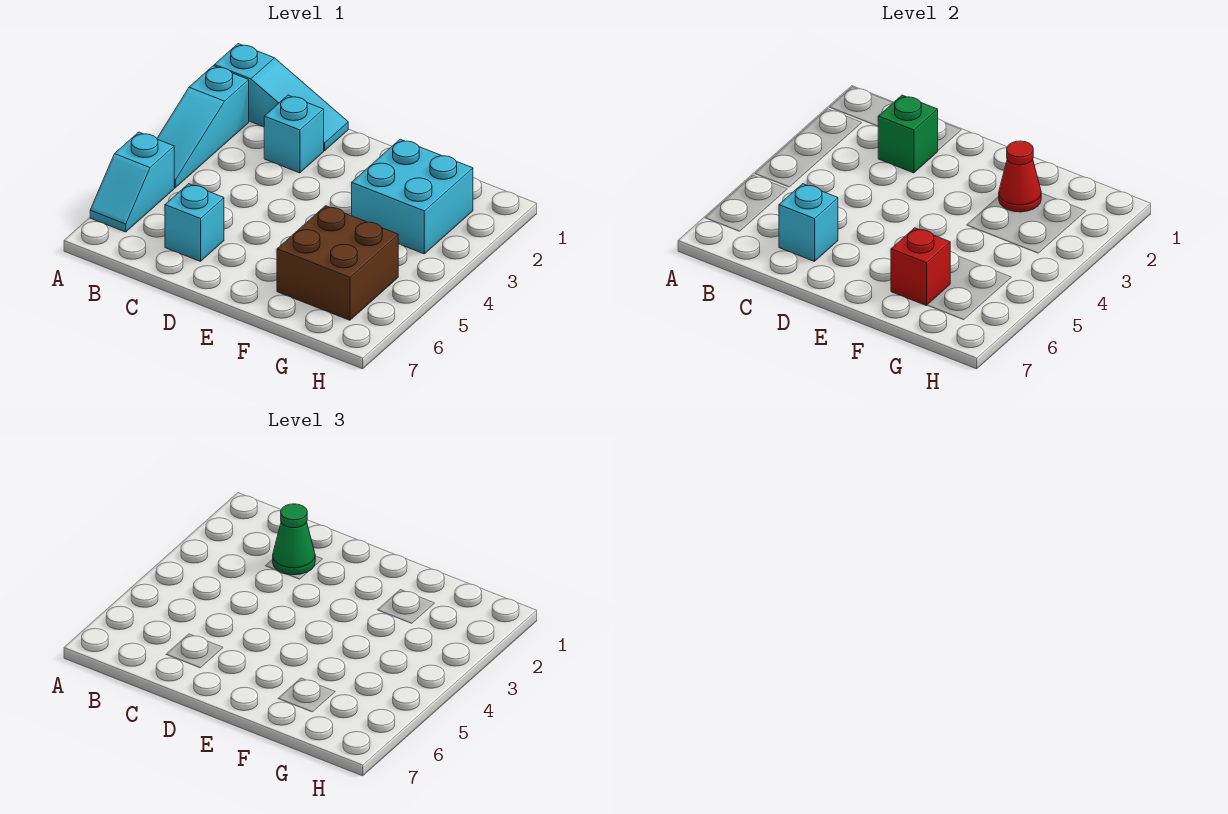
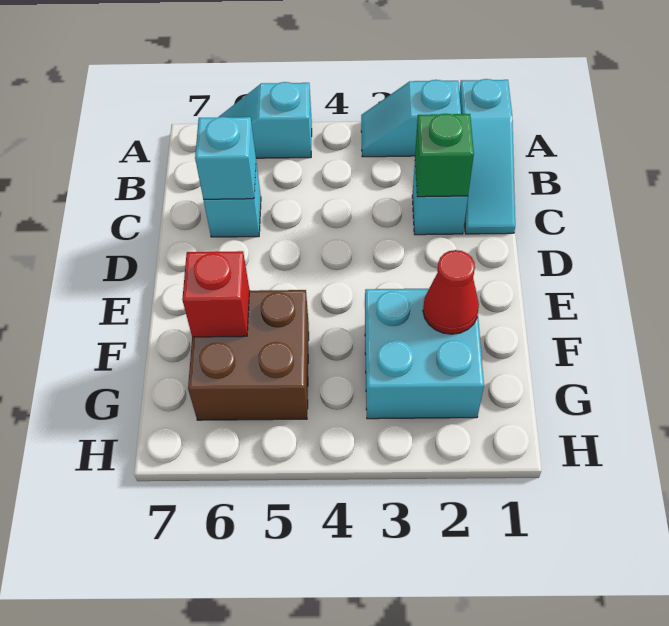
cyan 1x3 slope [157,66,249,188] -> cyan 1x2 slope [361,80,461,157]
green 1x1 cone [273,504,315,575] -> none

